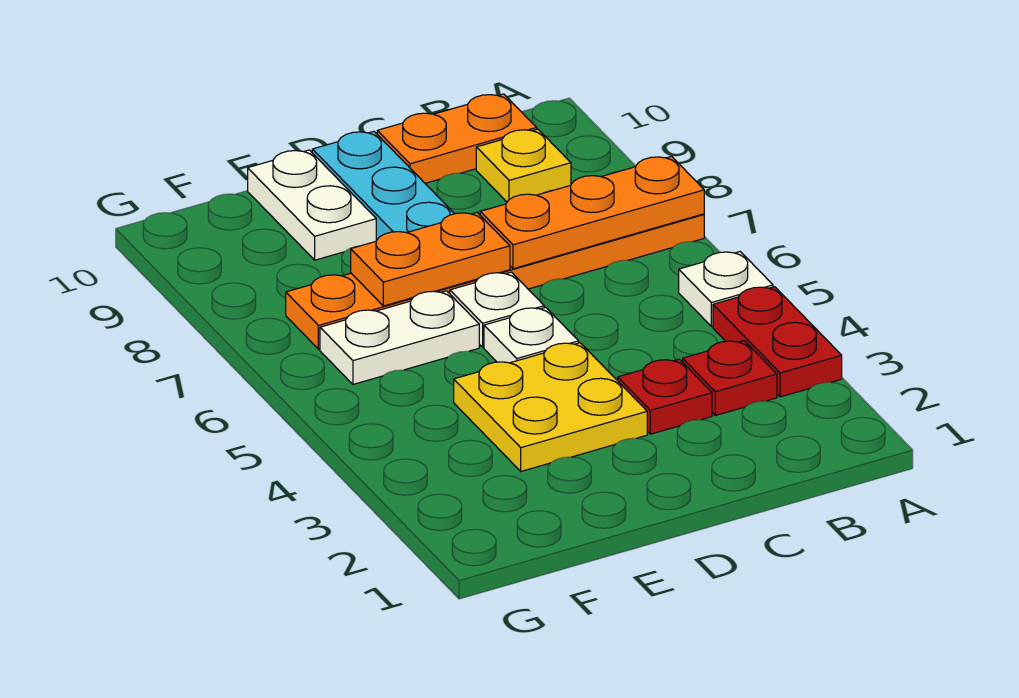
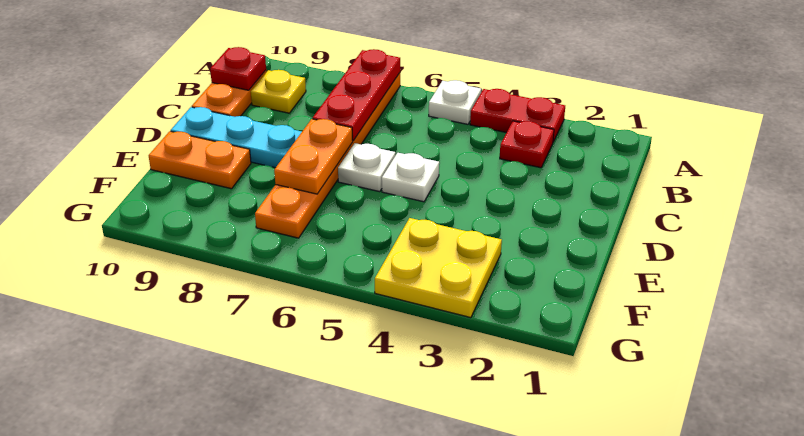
orange 1x3 plate [480,156,704,269] -> red 1x3 plate [313,49,400,141]
red 1x1 plate [618,359,712,434] -> red 1x1 plate moved to [210,47,266,90]
yellow 2x2 plate [454,343,647,471] -> yellow 2x2 plate moved to [375,218,502,318]
white 1x2 plate [320,291,479,384] -> none
white 1x2 plate [248,150,376,260] -> orange 1x2 plate [149,131,251,189]

